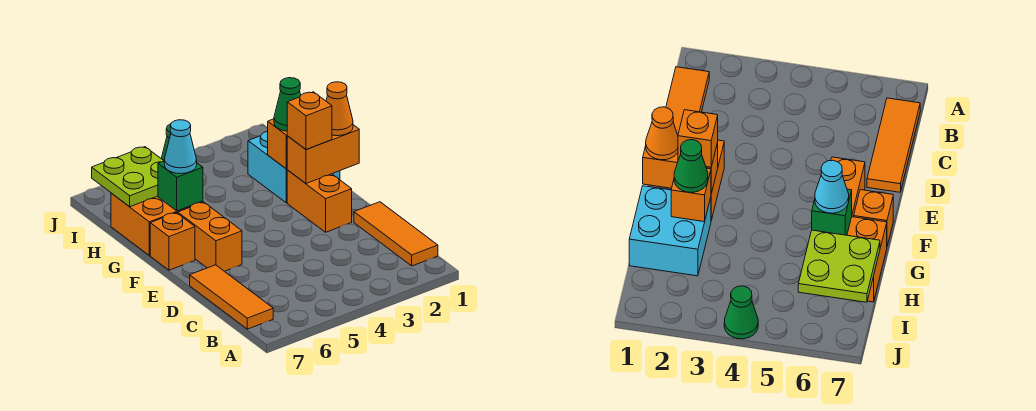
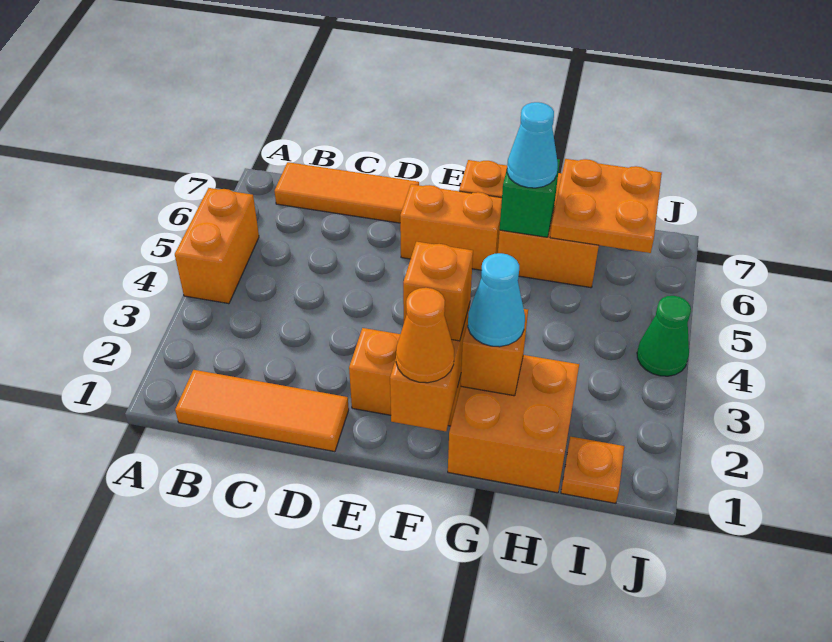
none -> orange 1x2 brick [175,188,259,304]
cyan 2x2 brick [248,132,340,203] -> orange 2x2 brick [448,355,579,493]
green 1x1 cone [274,78,301,131] -> cyan 1x1 cone [468,253,525,347]
lime 2x2 plate [92,147,164,207] -> orange 2x2 plate [550,159,662,253]
none -> orange 1x1 plate [561,437,624,503]

